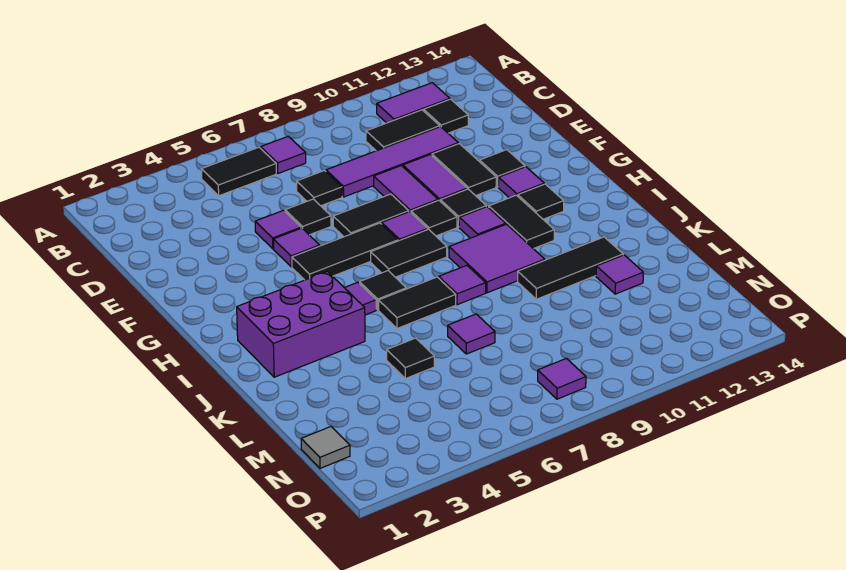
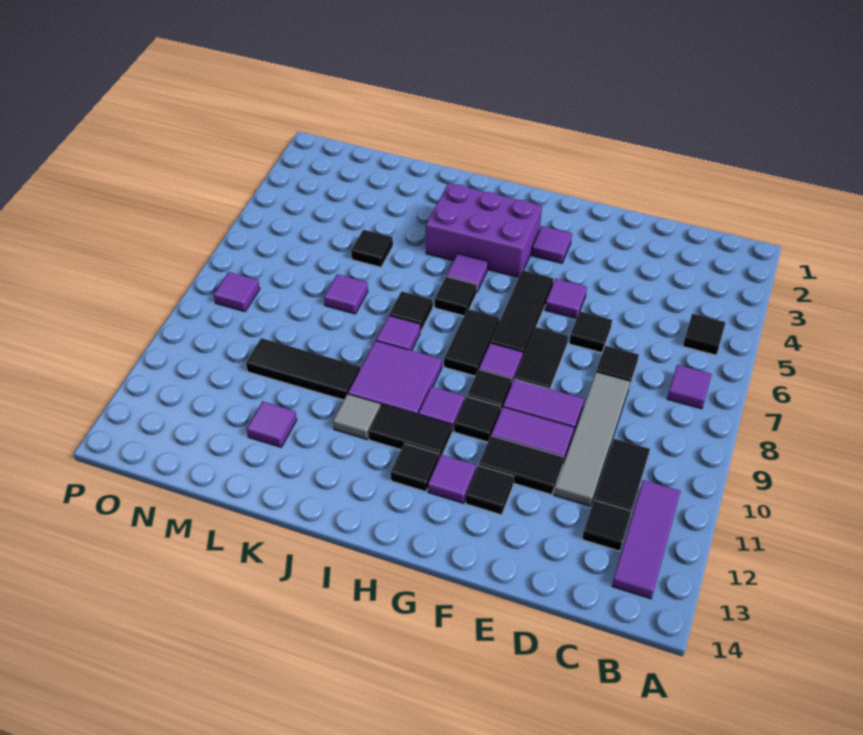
black 1x2 tile [201,147,276,196] -> black 1x1 tile [683,314,726,355]
purple 1x2 tile [377,83,450,123] -> purple 1x3 tile [612,480,680,599]
purple 1x4 tile [326,127,458,197] -> grey 1x4 tile [554,372,630,506]
purple 1x1 tile [255,210,301,249] -> purple 1x1 tile moved to [532,226,572,263]
purple 2x3 brick [237,271,365,377] -> purple 2x3 brick turned to [426,183,542,277]
black 1x2 tile [379,277,456,328] -> black 1x1 tile [389,291,433,332]
black 1x3 tile [518,237,623,299] -> black 1x3 tile turned to [246,338,360,400]
grey 1x1 tile [301,427,350,468] -> grey 1x1 tile moved to [333,394,381,439]

